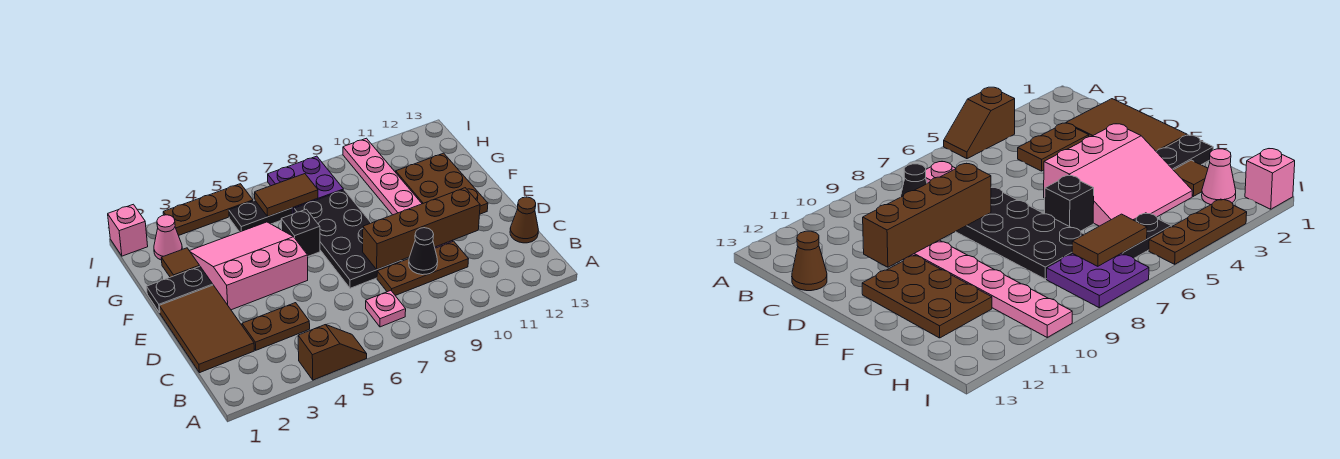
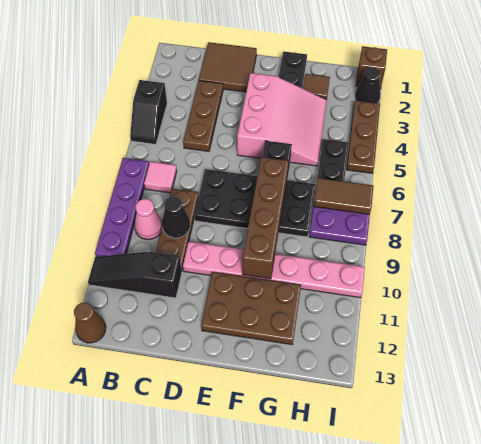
brown 1x2 slope [298,325,367,380] -> black 1x2 slope [130,80,167,144]
none -> purple 1x4 plate [95,158,149,257]
none -> black 1x3 slope [88,252,182,298]
pink 1x1 plate [366,290,406,327] -> pink 1x1 tile [144,162,177,193]
brown 2x3 tile [159,285,254,373] -> brown 2x2 tile [199,42,257,92]
brown 1x2 plate [242,303,310,350] -> brown 1x3 plate [183,81,223,151]
brown 1x1 cone [510,197,538,243] -> brown 1x1 cone moved to [74,302,106,343]
brown 1x4 brick [363,188,480,269] -> brown 1x4 brick moved to [242,157,289,279]
pink 1x1 cone [154,215,182,260] -> pink 1x1 cone moved to [134,199,162,240]
brown 1x2 tile [255,174,318,217] -> brown 1x2 tile turned to [313,178,373,214]
pink 1x1 brick [108,204,148,256] -> brown 1x1 brick [356,46,387,89]
none -> black 1x1 cone [355,67,381,103]

